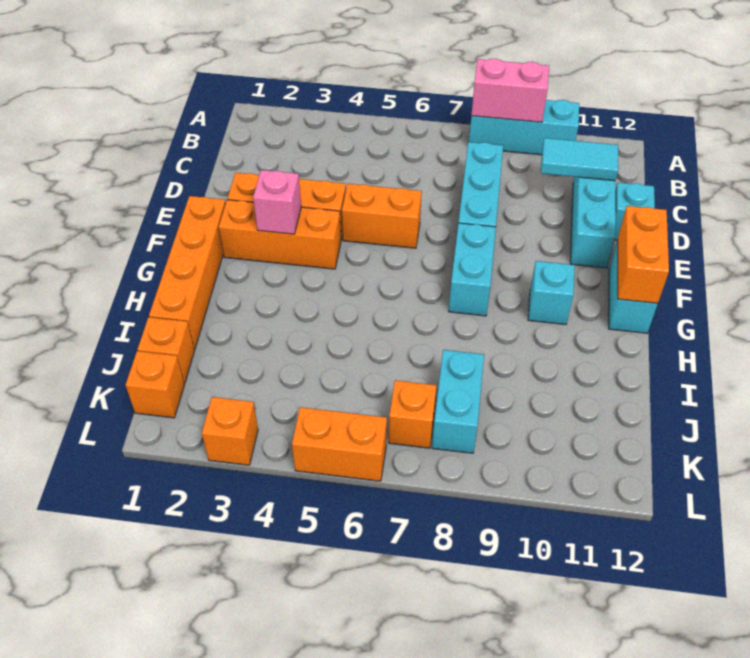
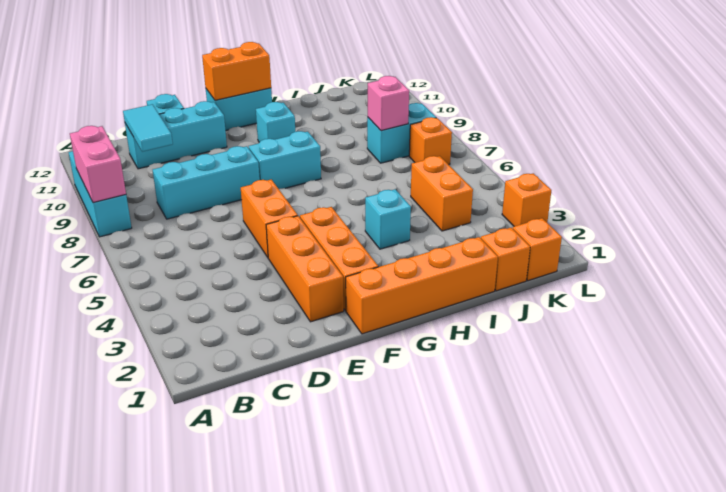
pink 1x1 brick [253,170,301,234] -> pink 1x1 brick moved to [368,76,409,131]
none -> cyan 1x1 brick [365,189,411,249]
orange 1x2 brick [292,407,387,481] -> orange 1x2 brick moved to [411,156,473,231]

